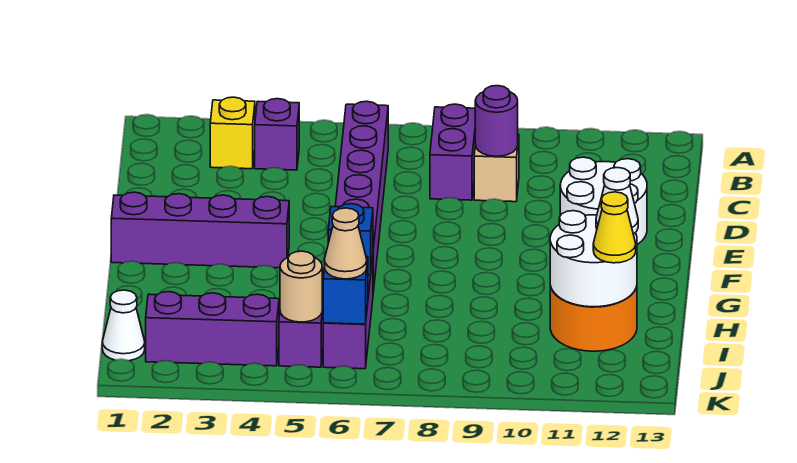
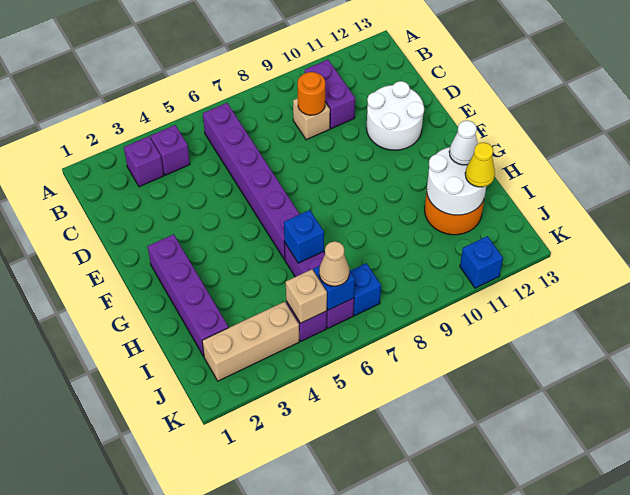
yellow 1x1 brick [210,97,255,169] -> purple 1x1 brick [124,136,164,187]
purple 1x2 brick [430,104,475,200] -> purple 1x2 brick moved to [305,60,355,129]
purple 1x1 round brick [475,86,518,156] -> orange 1x1 round brick [298,72,325,115]
purple 1x4 brick [111,192,289,268] -> purple 1x4 brick turned to [148,234,228,356]
white 1x1 cone [102,290,145,361] -> none
purple 1x3 brick [146,292,279,366] -> tan 1x3 brick [202,302,299,381]
tan 1x1 round brick [280,251,322,322] -> tan 1x1 brick [286,269,327,323]
none -> blue 1x1 brick [350,263,381,315]
none -> blue 1x1 brick [460,236,503,288]

